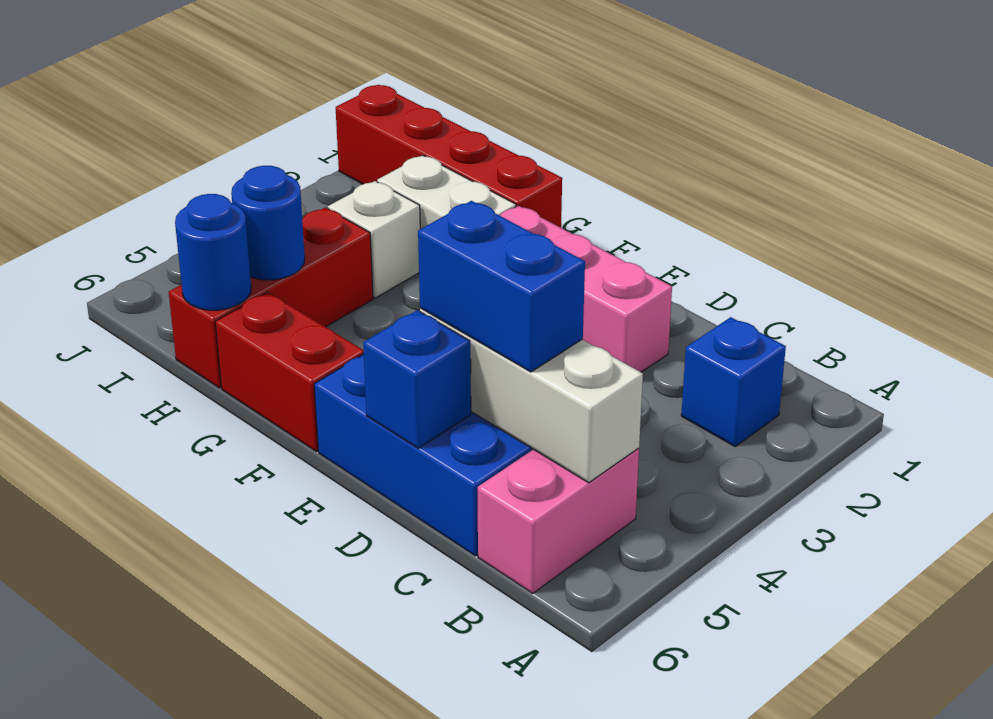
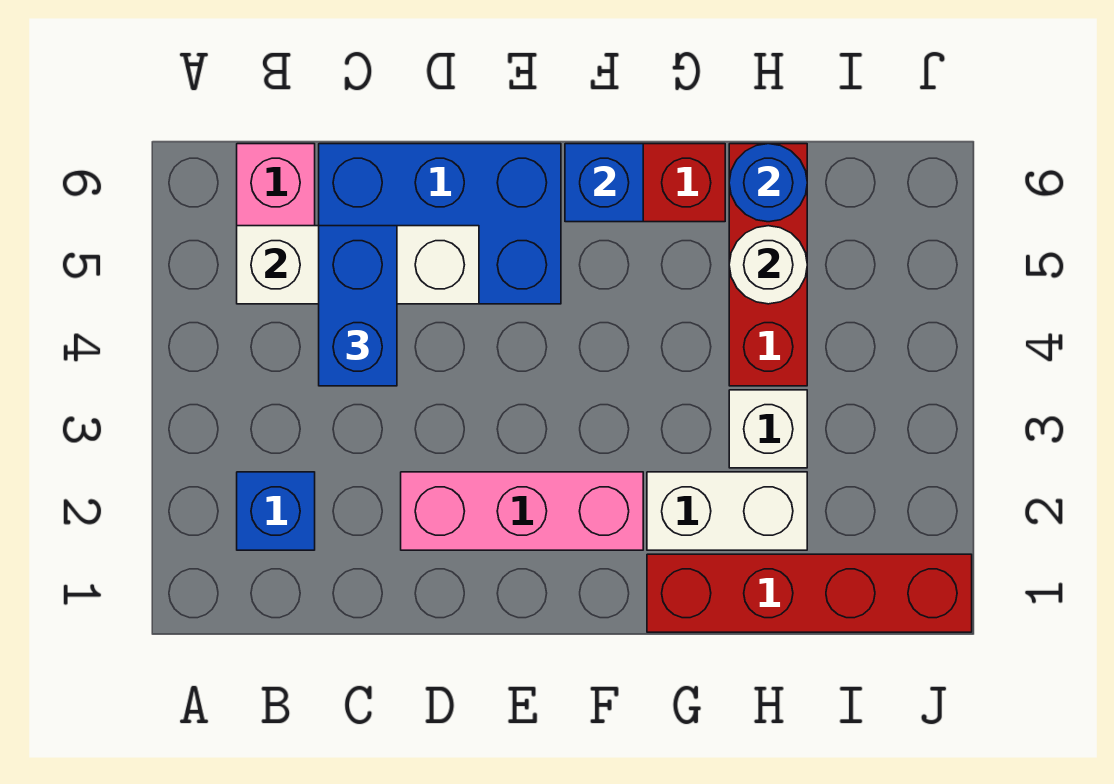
blue 1x2 brick [418,201,585,372] -> blue 1x2 brick turned to [319,226,397,386]
blue 1x1 brick [363,310,471,448] -> blue 1x1 brick moved to [565,144,643,222]
blue 1x1 round brick [231,166,305,280] -> white 1x1 round brick [729,226,807,304]

